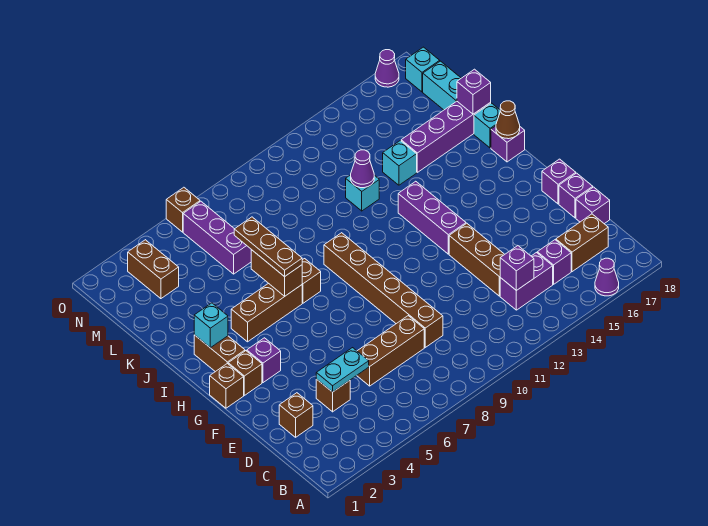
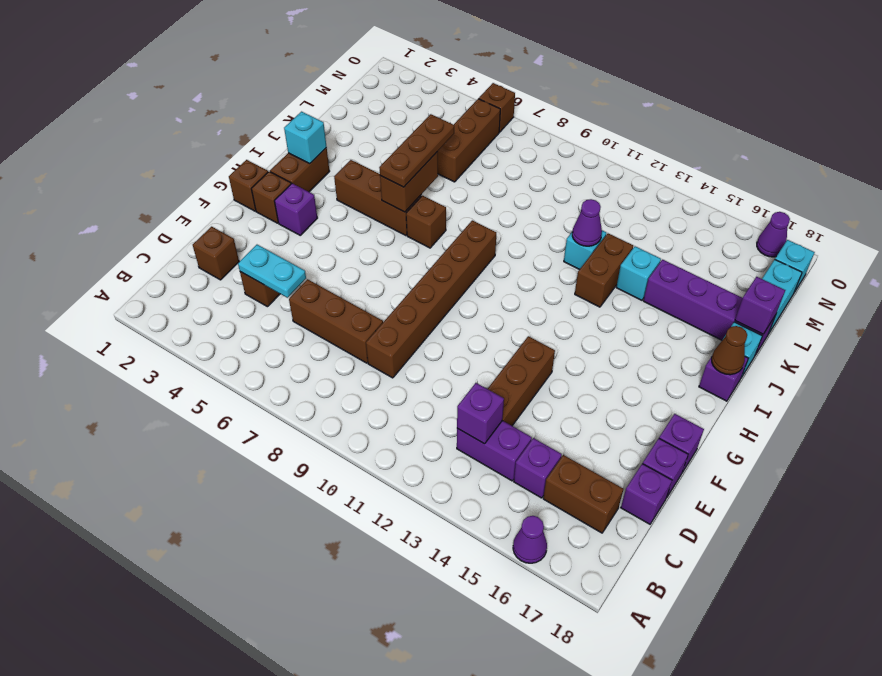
purple 1x3 brick [398,181,466,254] -> none
purple 1x3 brick [183,201,251,274] -> brown 1x3 brick [437,99,500,182]
brown 1x2 brick [128,240,179,299] -> brown 1x2 brick moved to [575,233,633,307]

